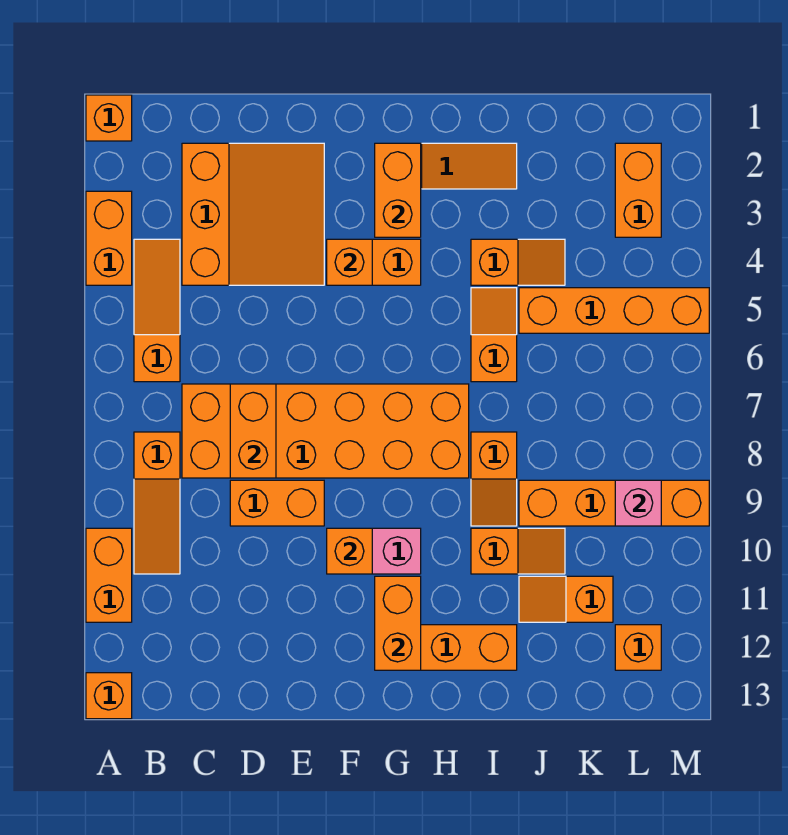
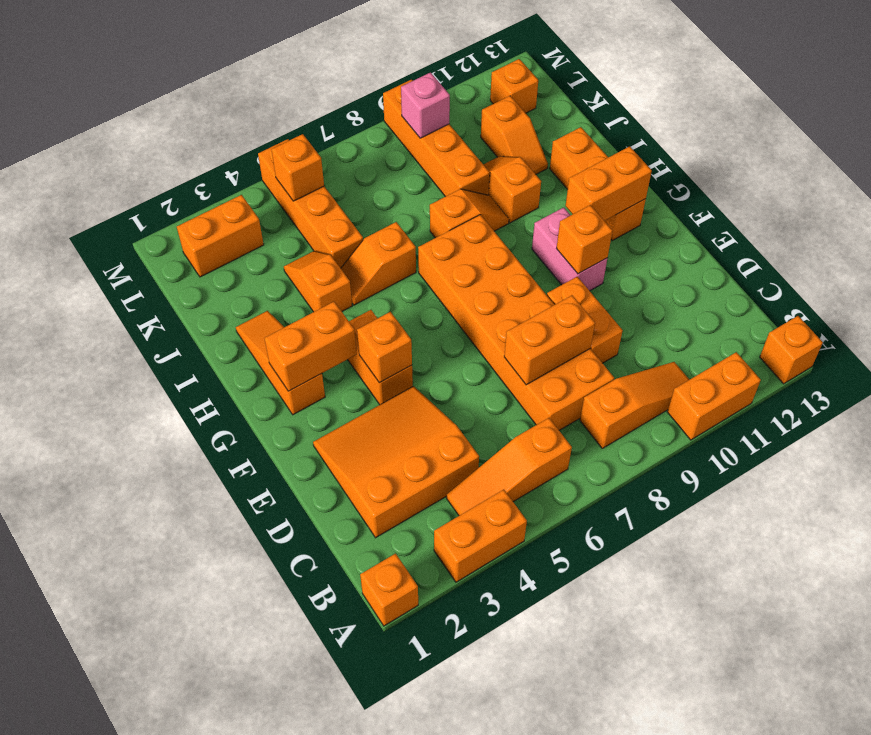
none -> orange 1x1 brick [271,134,324,201]

